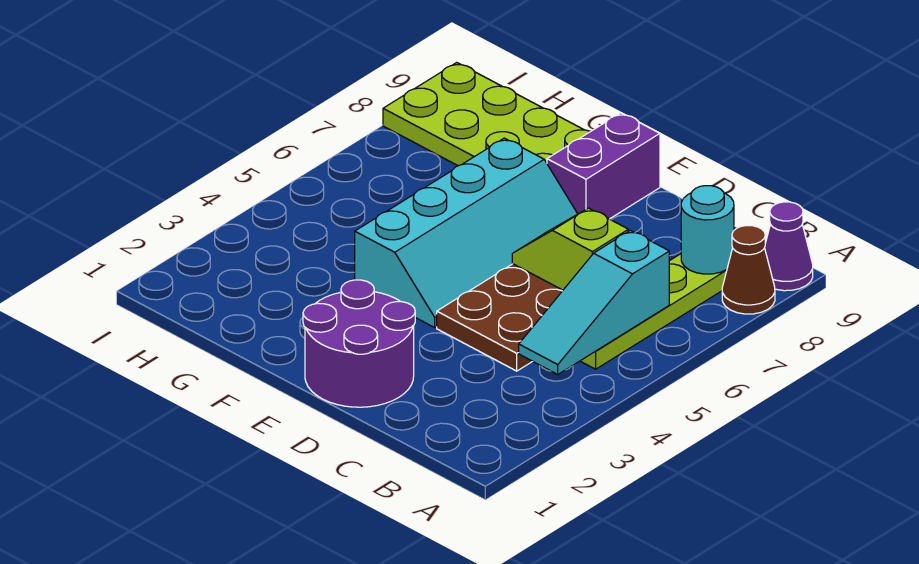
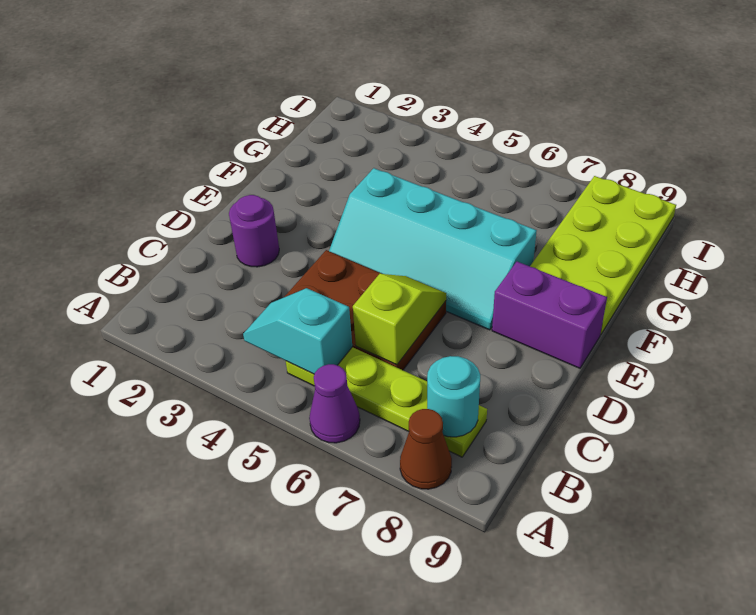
purple 1x1 cone [765,202,813,291] -> purple 1x1 cone moved to [309,364,360,443]
cyan 1x3 slope [519,230,669,374] -> cyan 1x2 slope [243,288,352,374]
purple 2x2 round brick [303,280,415,407] -> purple 1x1 round brick [229,195,279,267]

